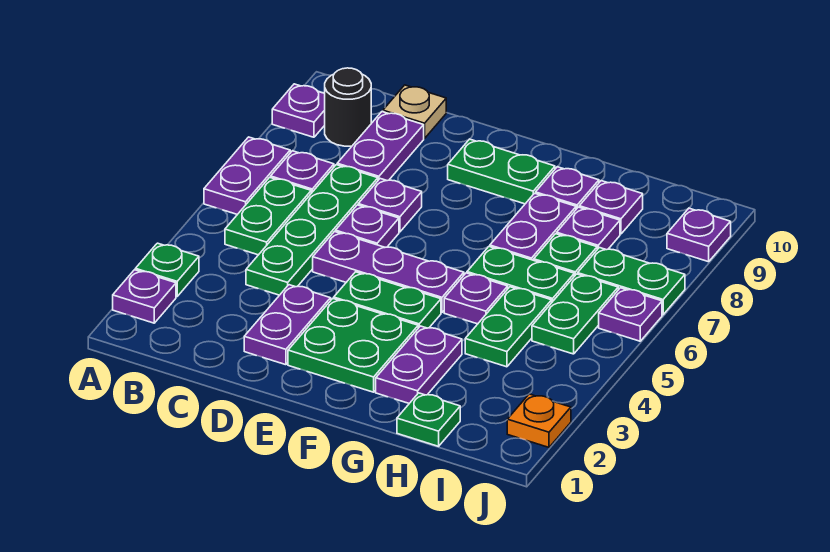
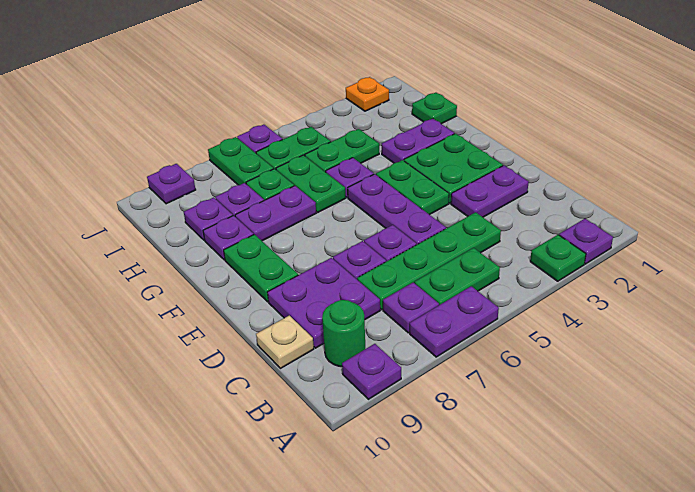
black 1x1 round brick [325,68,371,146] -> green 1x1 round brick [322,300,365,367]
purple 1x2 plate [337,112,424,181] -> purple 2x2 plate [267,258,380,348]

